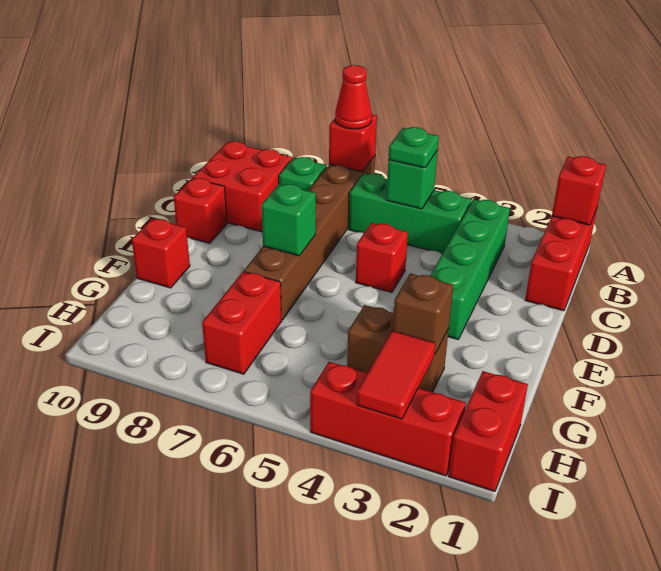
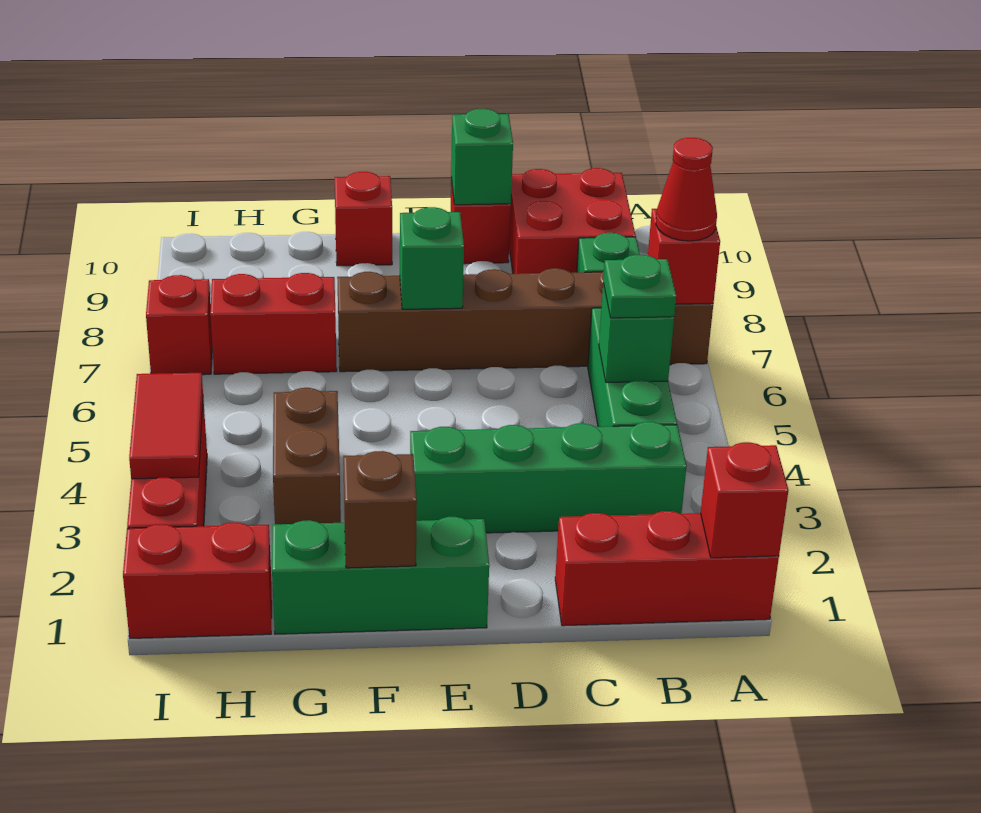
red 1x1 brick [356,223,408,292] -> red 1x1 brick moved to [146,275,212,375]
none -> green 1x1 brick [451,109,513,205]
none -> green 1x3 brick [272,517,489,634]
brown 1x1 brick [393,273,453,355] -> brown 1x1 brick moved to [343,451,417,568]
red 1x2 tile [357,331,435,419] -> red 1x2 tile turned to [129,373,203,479]

